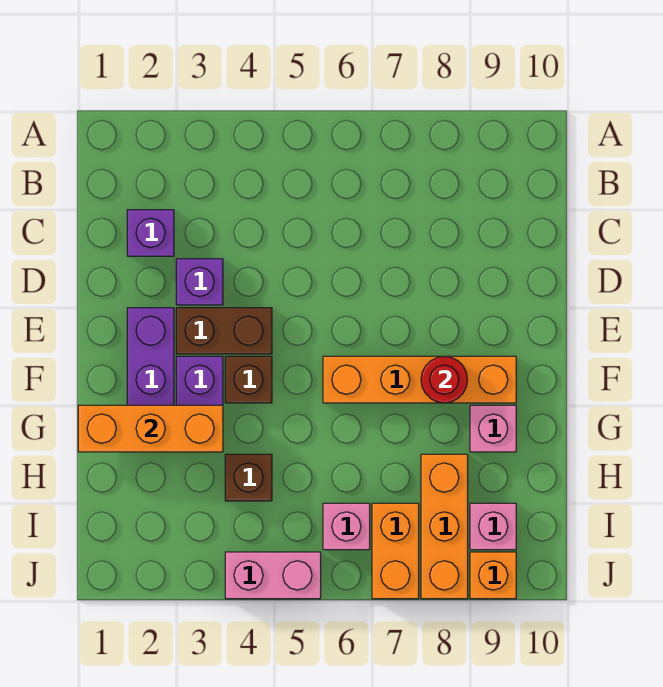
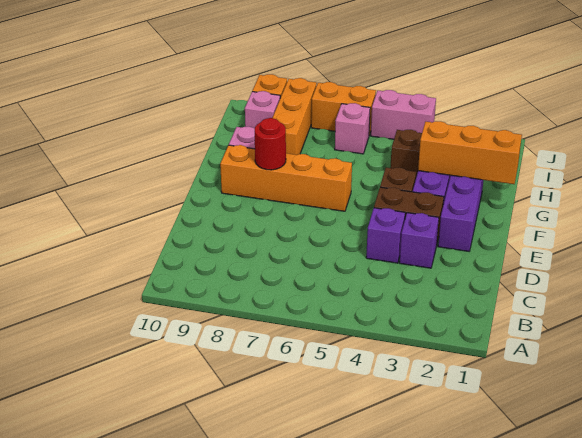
purple 1x1 brick [127,210,174,256] -> purple 1x1 brick moved to [366,208,405,263]
orange 1x2 brick [372,503,419,599] -> orange 1x2 brick turned to [311,82,376,135]

